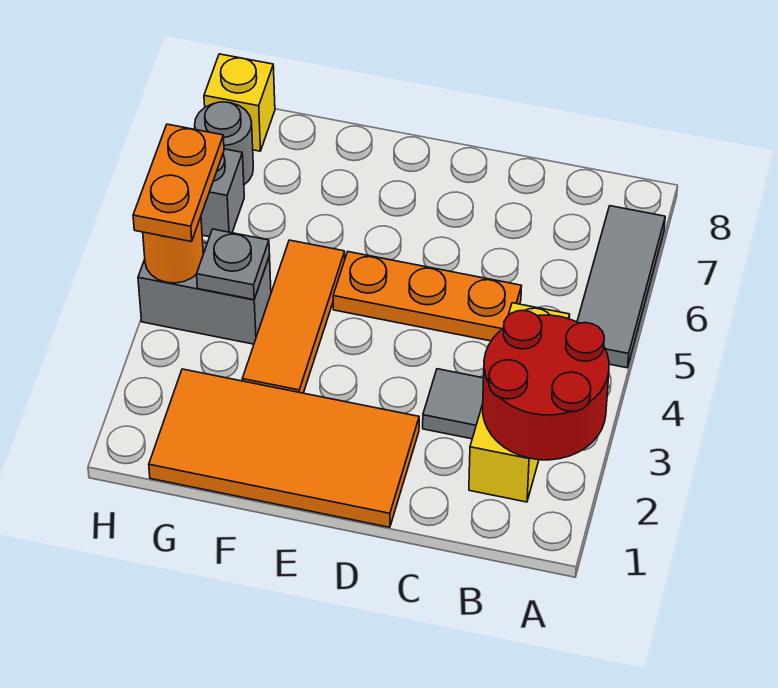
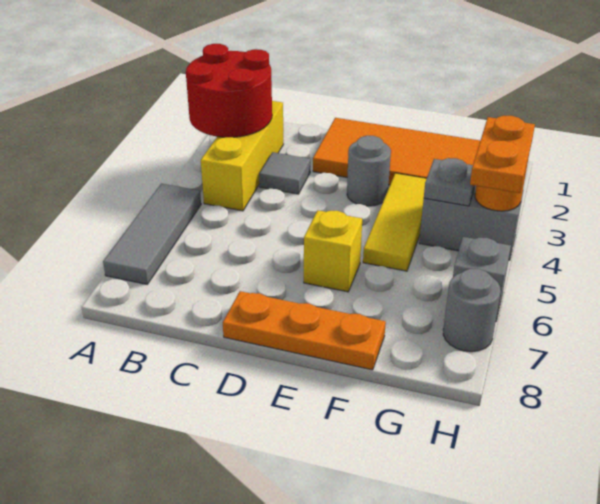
orange 1x3 plate [333,252,522,341] -> orange 1x3 plate moved to [223,291,386,370]
none -> grey 1x1 round brick [347,136,391,206]
orange 1x3 tile [242,240,345,393] -> yellow 1x3 tile [363,173,427,271]
yellow 1x1 brick [204,54,275,151] -> yellow 1x1 brick moved to [304,210,362,292]

